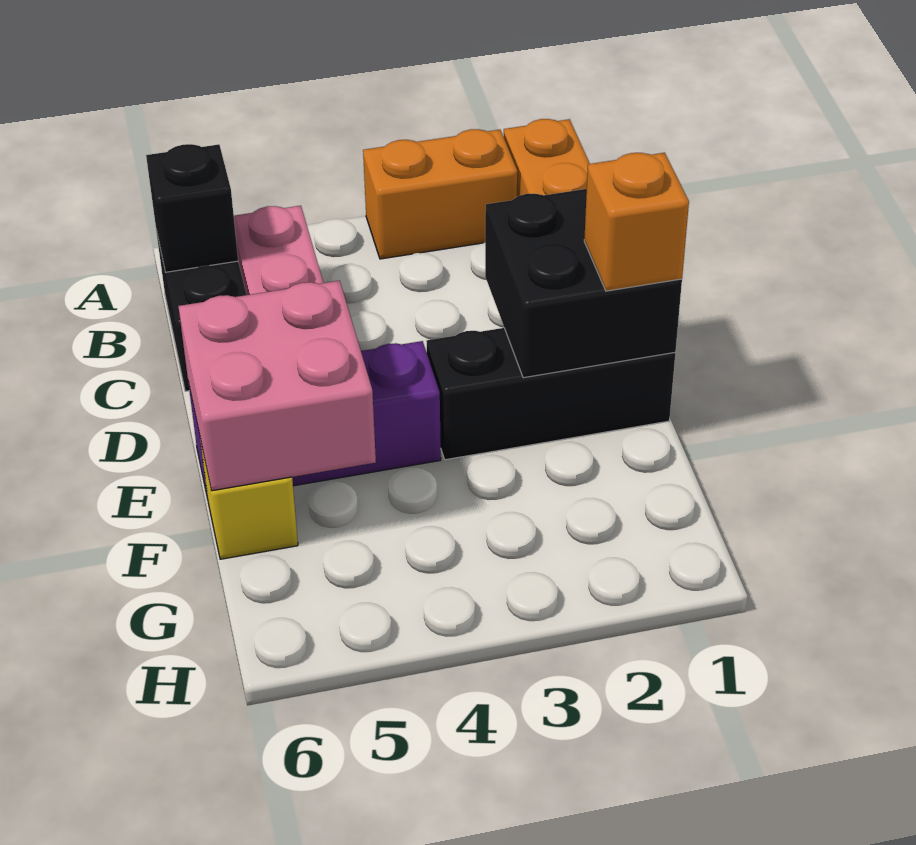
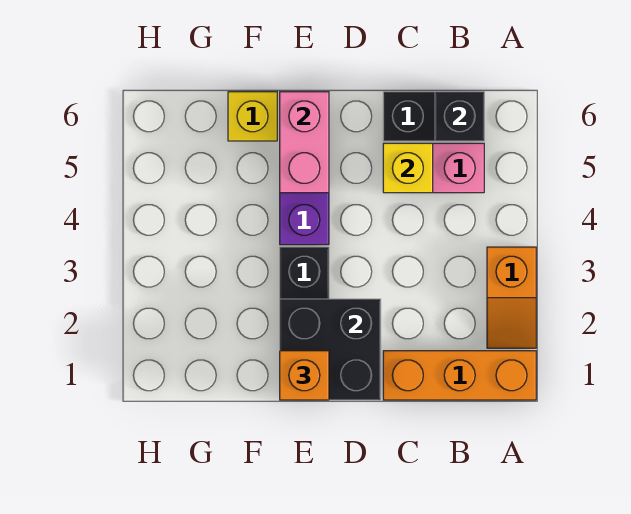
orange 1x2 brick [363,129,517,259] -> orange 1x2 slope [487,247,536,348]
none -> yellow 1x1 brick [383,143,433,193]
pink 2x2 brick [178,281,376,491] -> pink 1x2 brick [280,92,329,193]

